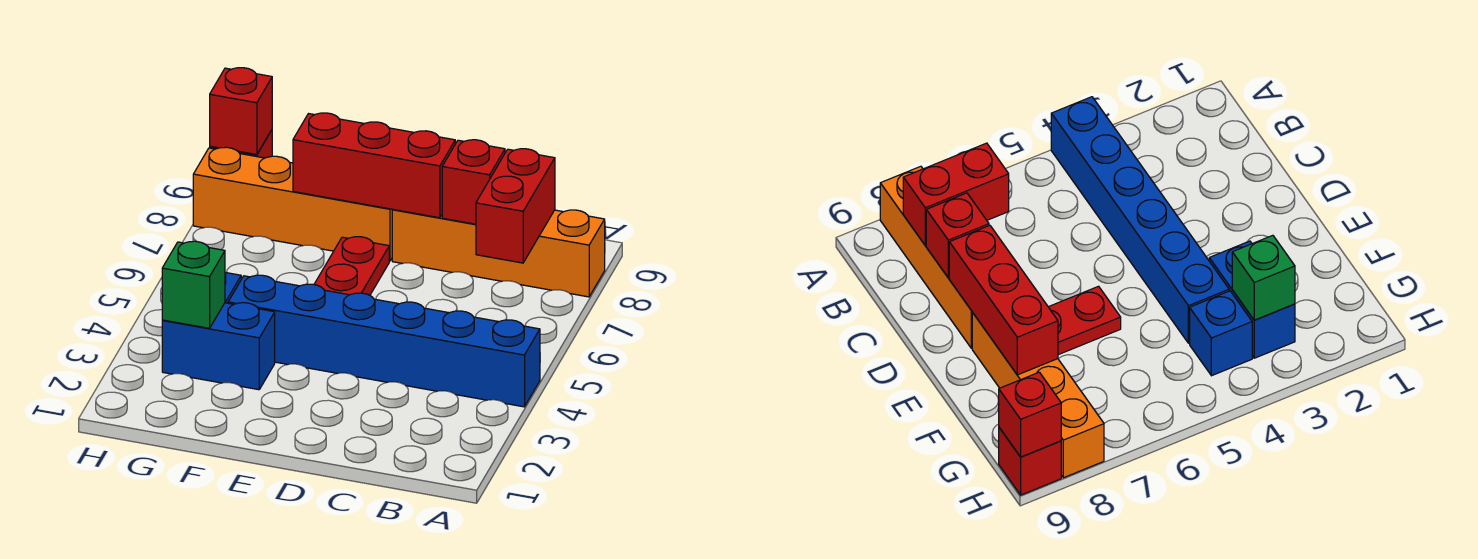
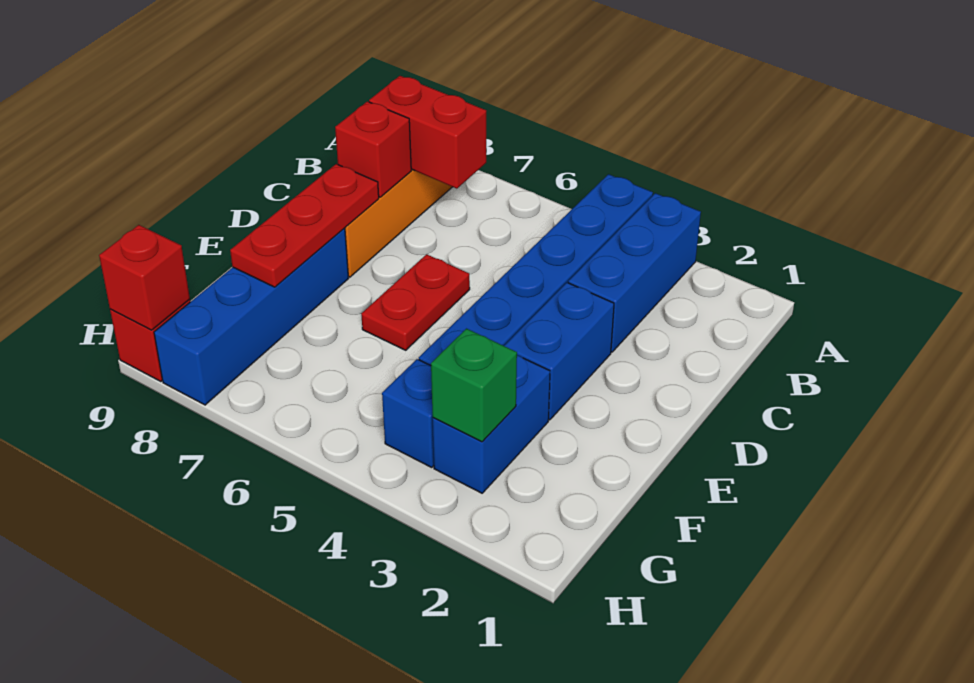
none -> blue 1x3 brick [568,193,701,352]
none -> blue 1x2 brick [504,283,614,420]
red 1x3 brick [293,113,455,218] -> red 1x3 plate [230,164,379,287]
red 1x2 plate [314,237,389,295] -> red 1x2 plate turned to [361,254,470,350]
orange 1x4 brick [193,147,393,261] -> blue 1x4 brick [154,228,349,405]

